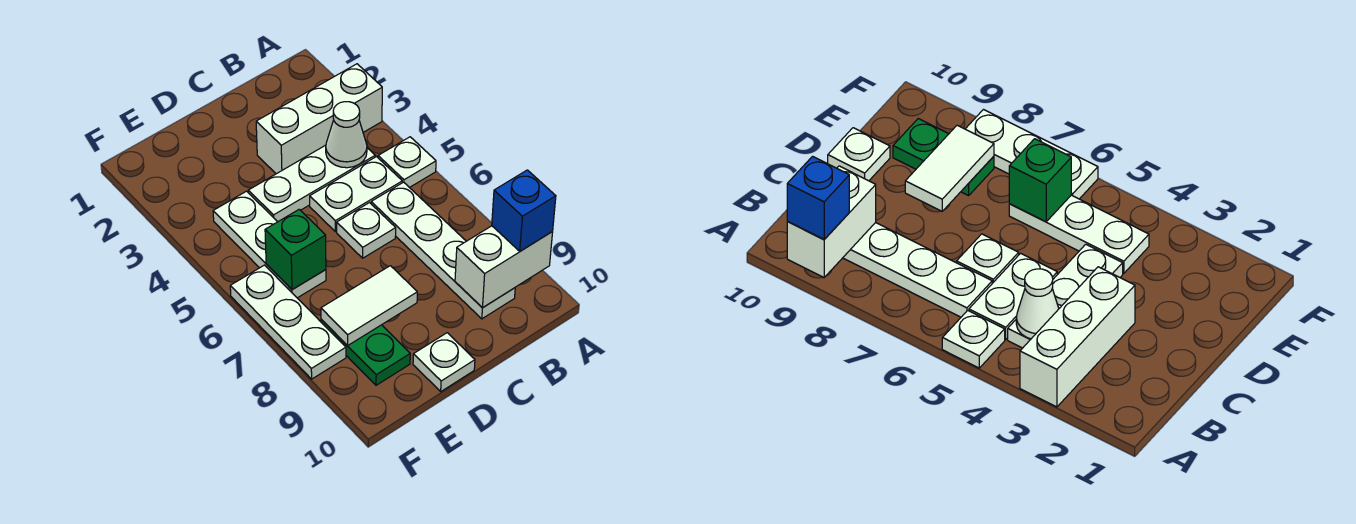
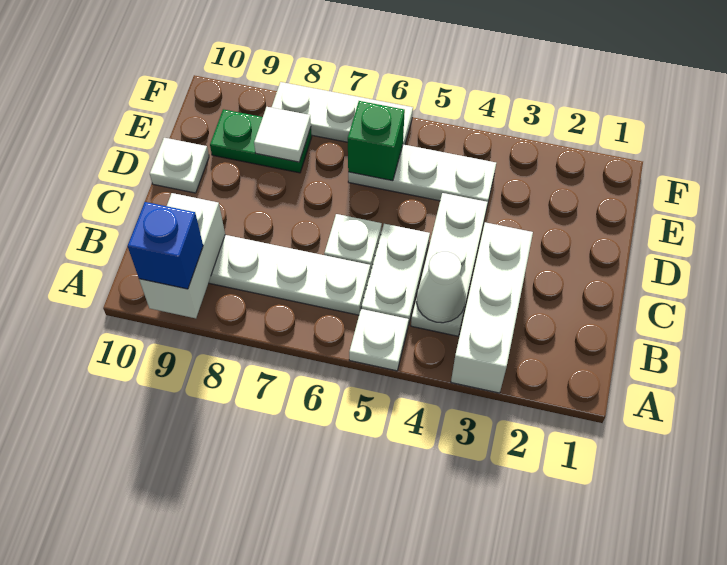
white 1x2 tile [321,266,417,346] -> white 1x1 tile [254,107,311,162]

